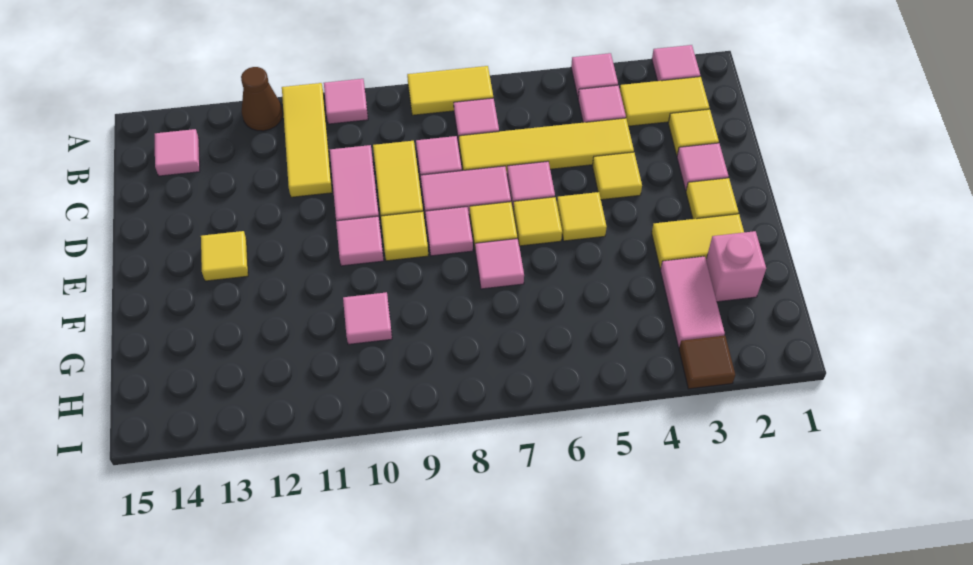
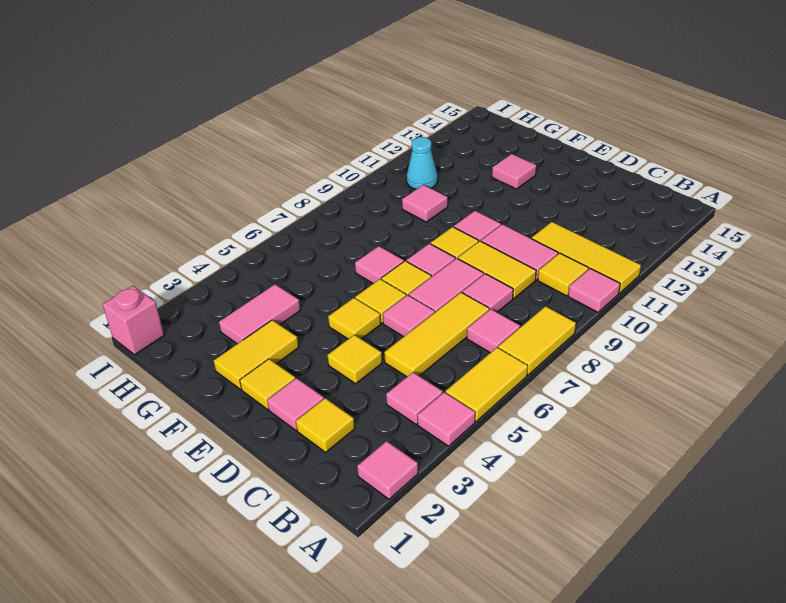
brown 1x1 cone [241,67,283,131] -> none
yellow 1x2 tile [620,77,709,126] -> yellow 1x2 tile moved to [446,347,528,421]
pink 1x1 tile [155,129,200,176] -> pink 1x1 tile moved to [492,154,536,189]
yellow 1x4 tile [459,118,634,172] -> yellow 1x3 tile [384,292,489,377]
yellow 1x1 tile [201,231,248,281] -> yellow 1x1 tile moved to [538,253,589,296]
pink 1x1 brick [706,231,766,302] -> pink 1x1 brick moved to [103,286,164,355]
pink 1x2 tile [660,256,725,347] -> pink 1x2 tile turned to [219,284,300,344]
none -> cyan 1x1 cone [407,137,438,189]
brown 1x1 tile [679,336,735,389] -> none

